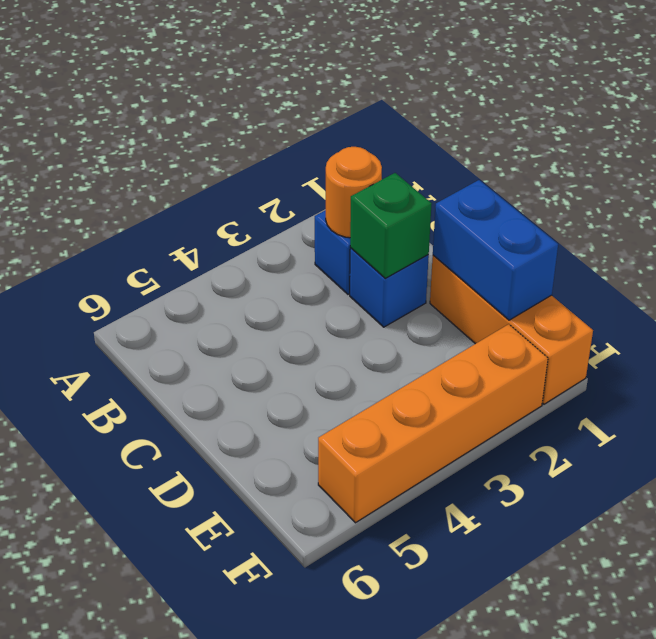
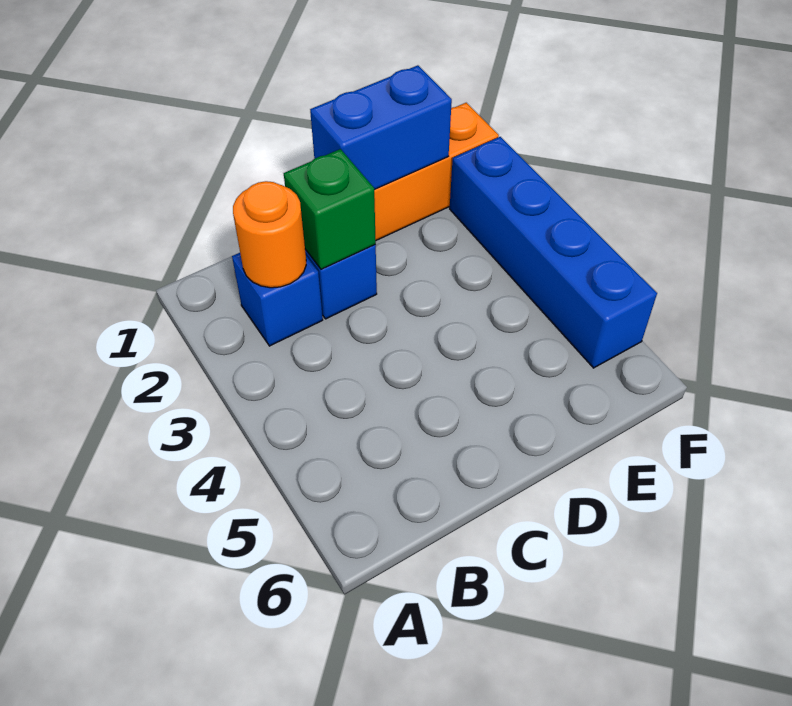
orange 1x4 brick [318,324,548,523] -> blue 1x4 brick [450,137,657,368]

